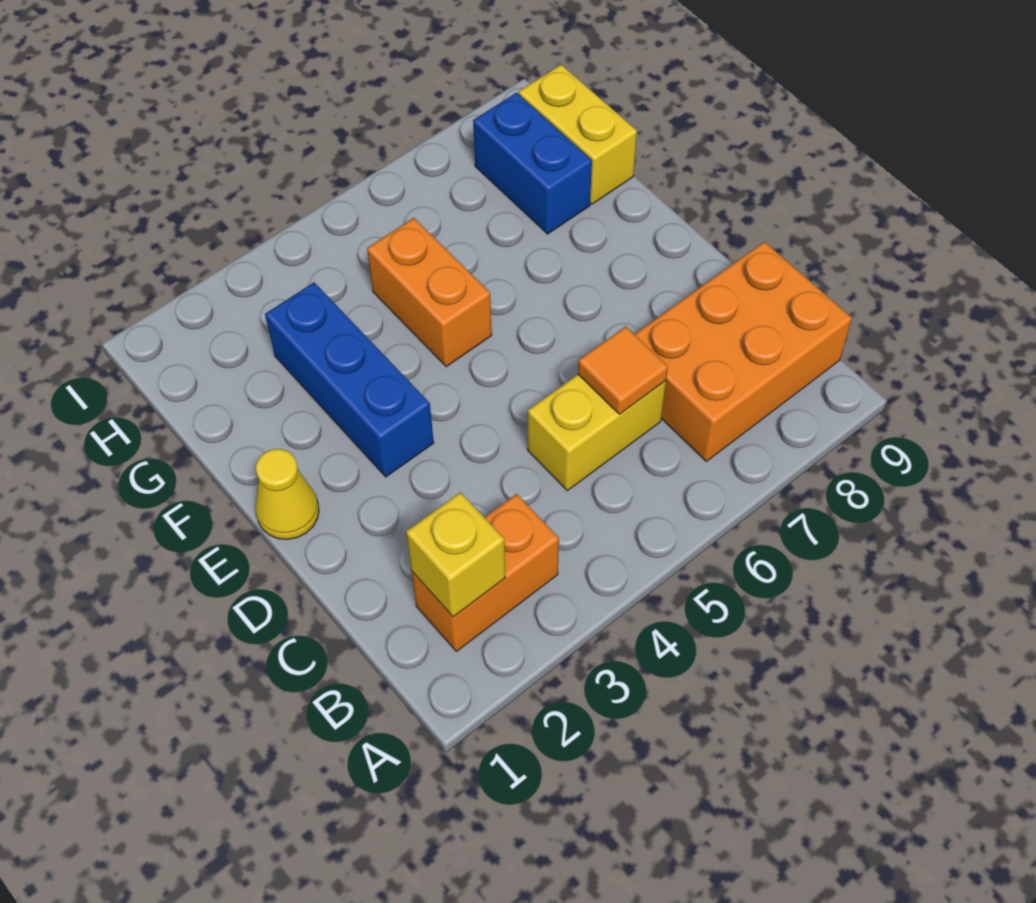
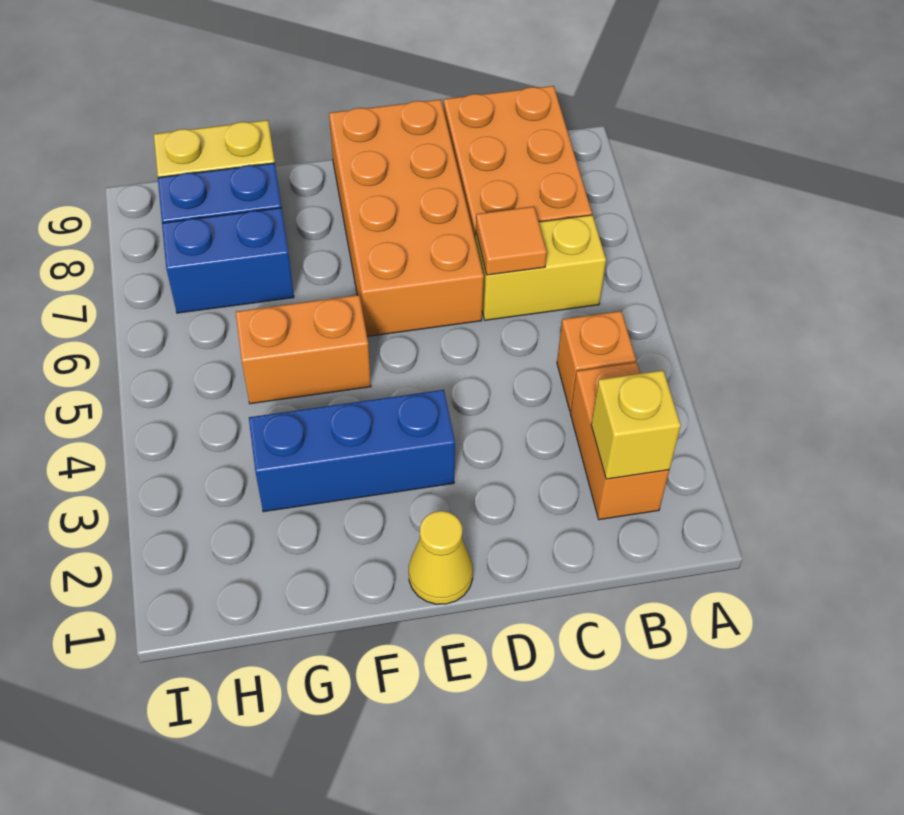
none -> orange 1x1 brick [557,311,636,411]
yellow 1x2 brick [528,375,666,491] -> yellow 1x2 brick turned to [475,215,606,320]
none -> orange 2x4 brick [329,99,484,336]
none -> blue 1x2 brick [162,208,294,313]

